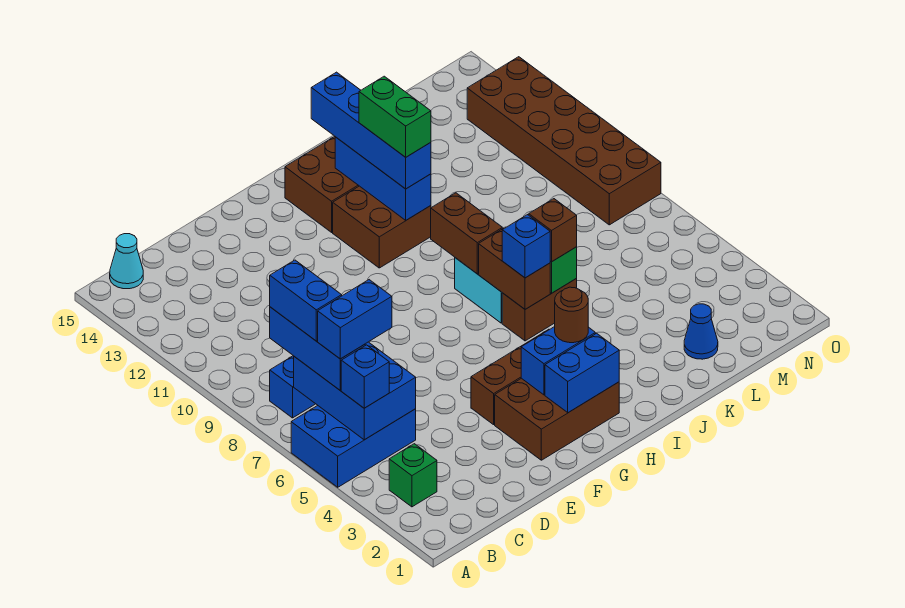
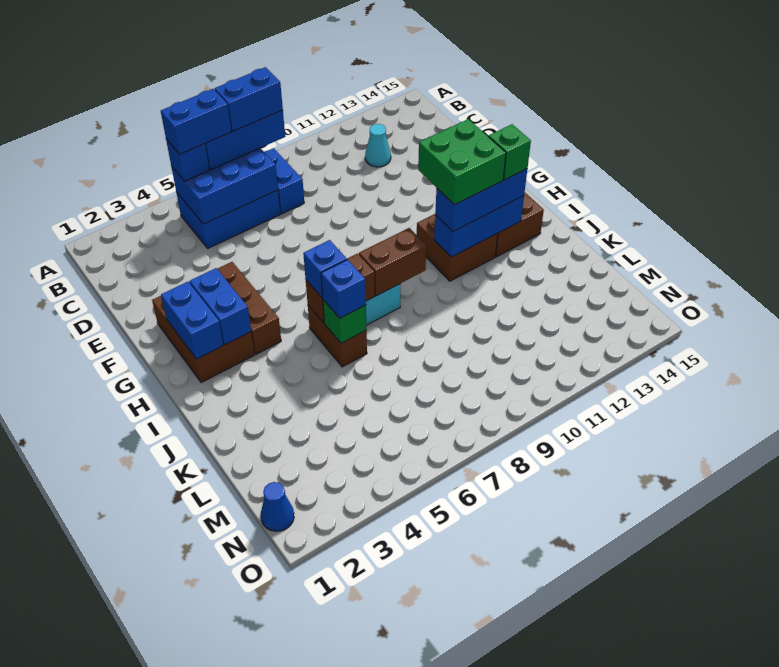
blue 2x3 brick [291,406,416,487] -> blue 2x3 brick turned to [176,190,280,248]
green 1x1 brick [389,444,437,507] -> green 1x1 brick moved to [489,124,531,180]
blue 1x2 brick [318,280,392,359] -> blue 1x2 brick turned to [161,89,231,154]
cyan 1x1 cone [110,234,143,289] -> cyan 1x1 cone moved to [365,124,391,167]
brown 1x1 round brick [555,287,588,343] -> none
blue 1x4 brick [311,72,431,189] -> blue 1x3 brick [435,169,527,231]
green 1x2 brick [359,76,431,157] -> green 2x2 brick [418,119,506,205]
brown 1x1 brick [529,199,577,262] -> blue 1x1 brick [321,260,366,318]
blue 1x1 cone [684,304,718,359] -> blue 1x1 cone moved to [261,482,294,531]
brown 2x6 brick [467,57,661,225] -> none

